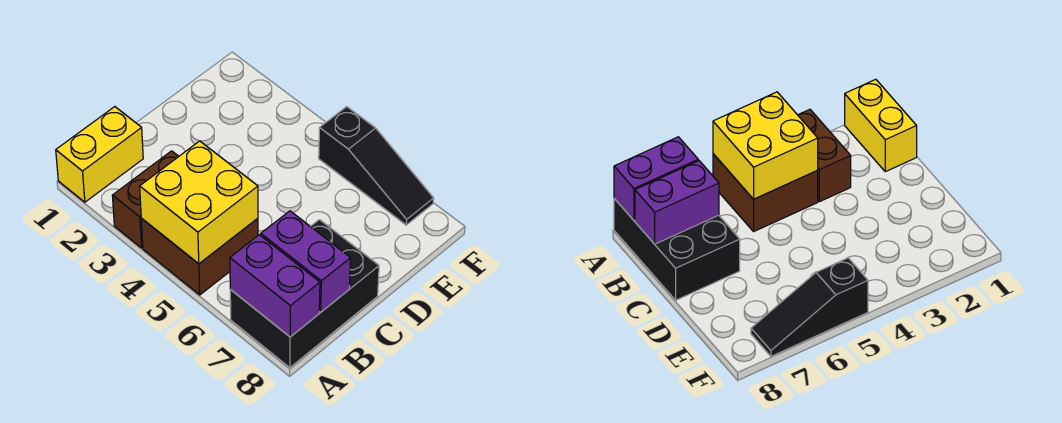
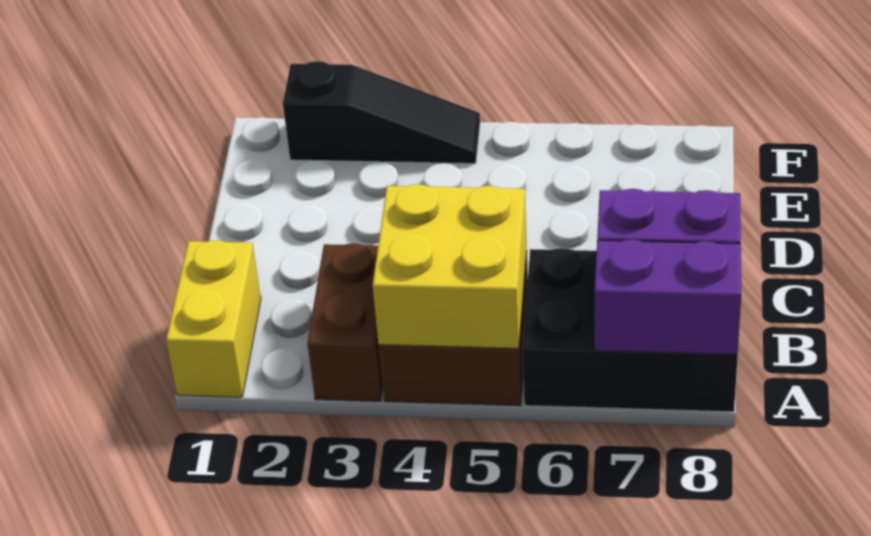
black 2x3 brick [230,220,379,368] -> black 2x3 brick turned to [522,248,738,412]
black 1x3 slope [319,107,434,225] -> black 1x3 slope moved to [283,61,480,164]

